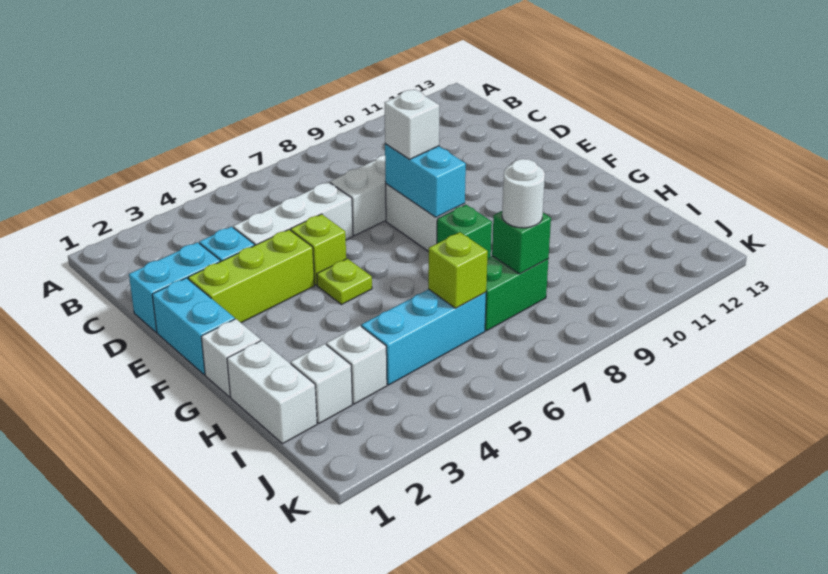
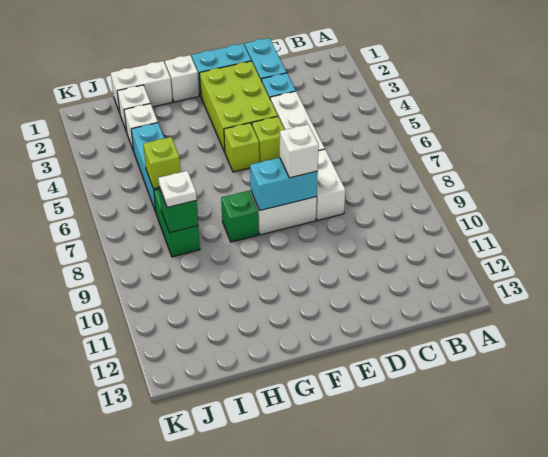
lime 1x3 brick [188,230,315,323] -> lime 2x3 brick [199,61,278,152]
lime 1x1 plate [317,259,372,305] -> lime 1x1 brick [224,123,259,172]
white 1x1 round brick [502,159,545,228] -> white 1x1 plate [158,171,197,207]

